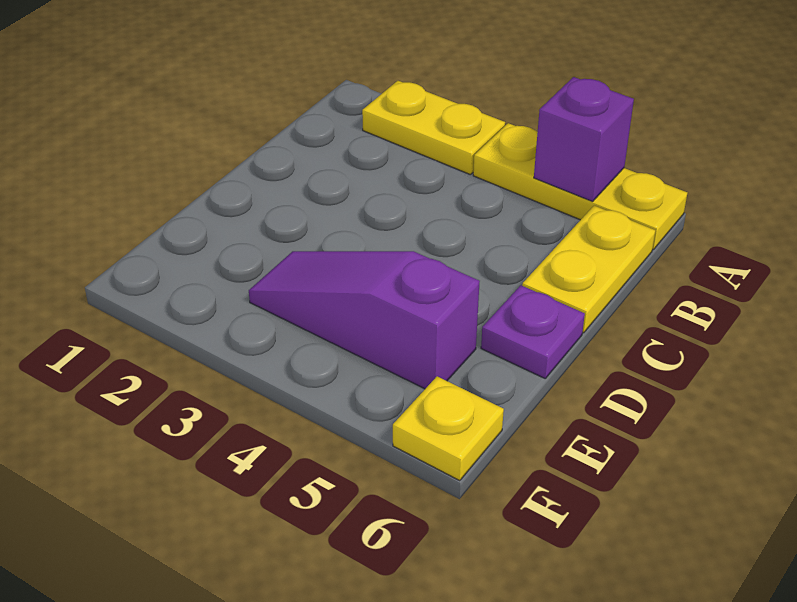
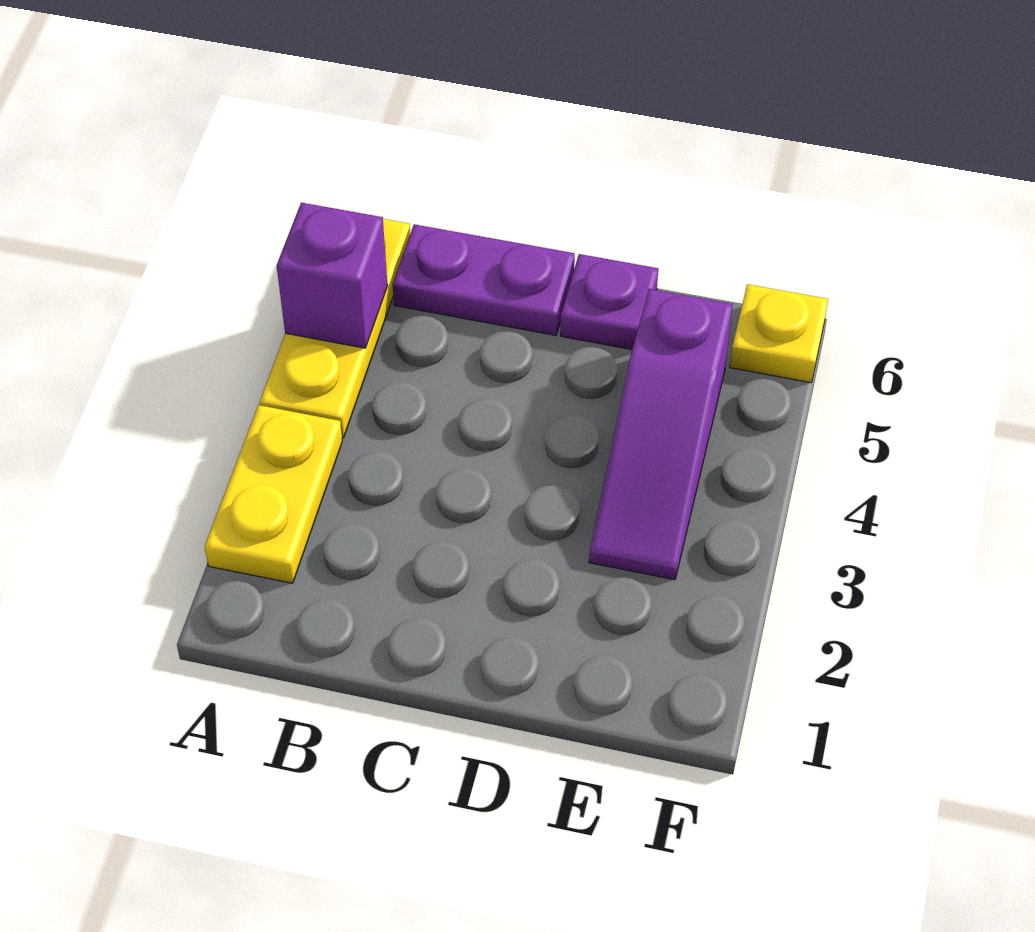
yellow 1x2 plate [522,206,655,333] -> purple 1x2 plate [393,224,575,335]

